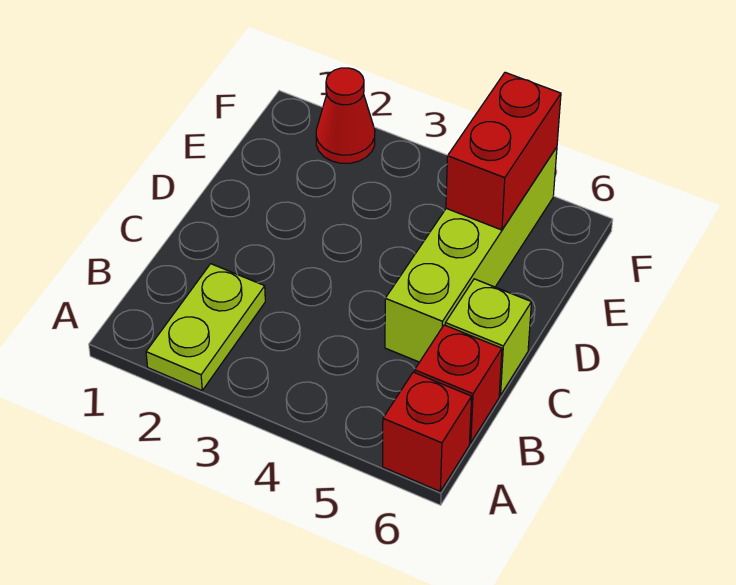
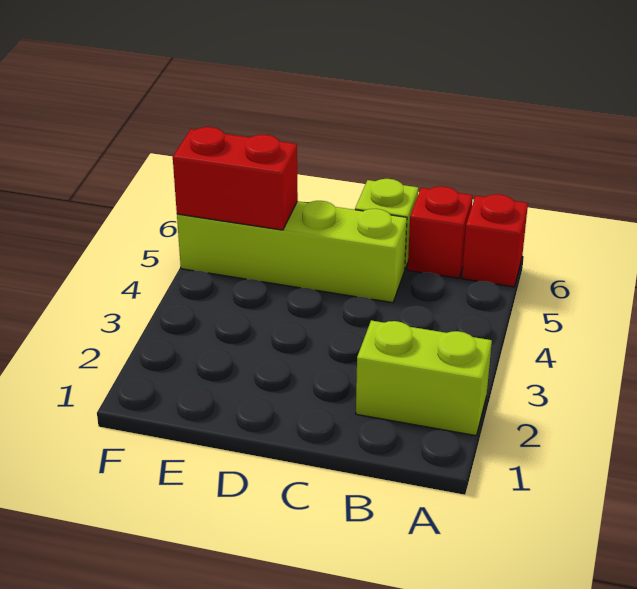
lime 1x2 plate [146,264,265,390] -> lime 1x2 brick [356,320,492,436]
red 1x1 cone [316,68,375,163] -> none

